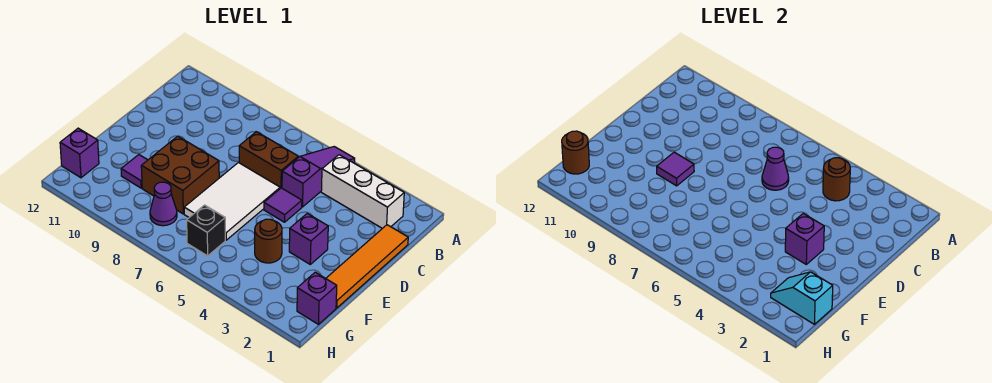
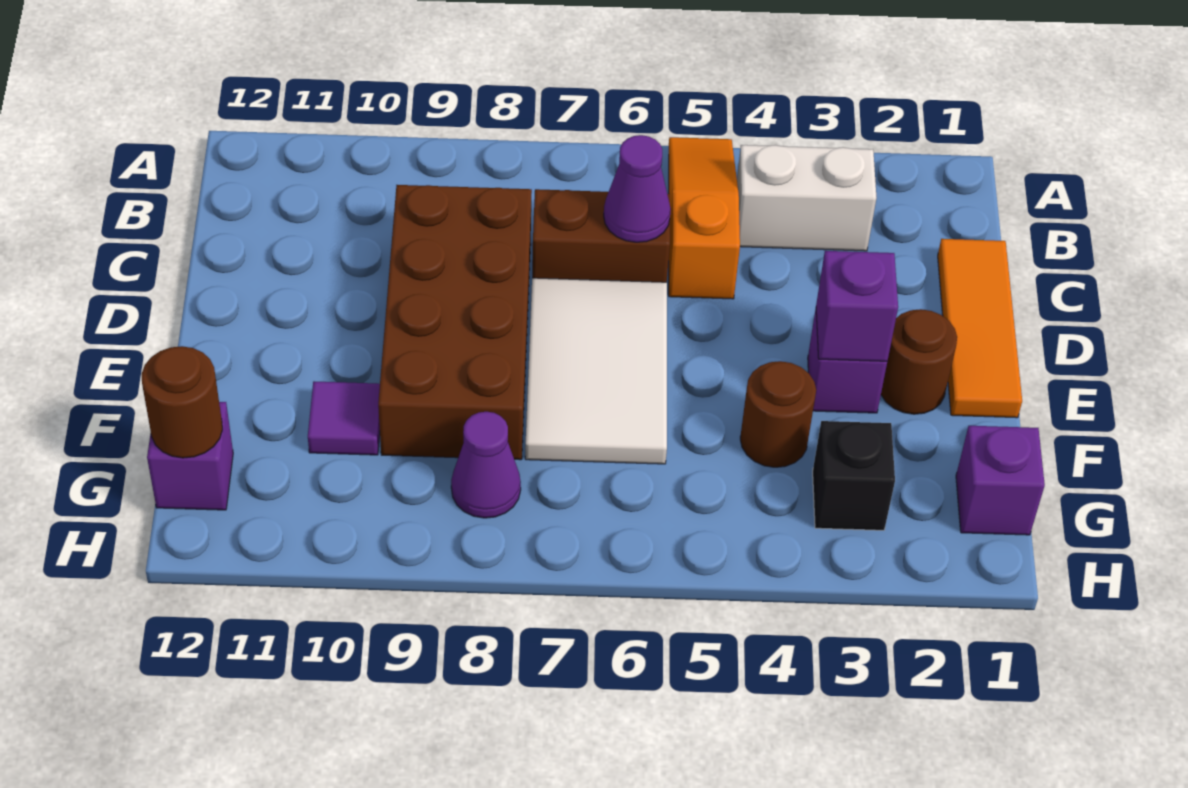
purple 1x3 slope [282,147,355,207] -> orange 1x3 slope [669,137,740,299]
white 1x3 brick [321,155,404,228] -> white 1x2 brick [737,145,877,251]
brown 1x1 round brick [823,158,850,201] -> brown 1x1 round brick moved to [881,309,957,414]
orange 1x4 tile [326,225,408,308] -> orange 1x3 tile [938,239,1022,418]
purple 1x1 tile [264,188,302,222] -> none
brown 2x2 brick [141,136,219,214] -> brown 2x4 brick [378,185,532,460]
purple 1x1 tile [657,152,694,186] -> none
cyan 1x2 slope [771,272,833,324] -> none
black 1x1 brick [187,205,225,256] -> black 1x1 brick moved to [813,421,895,530]

